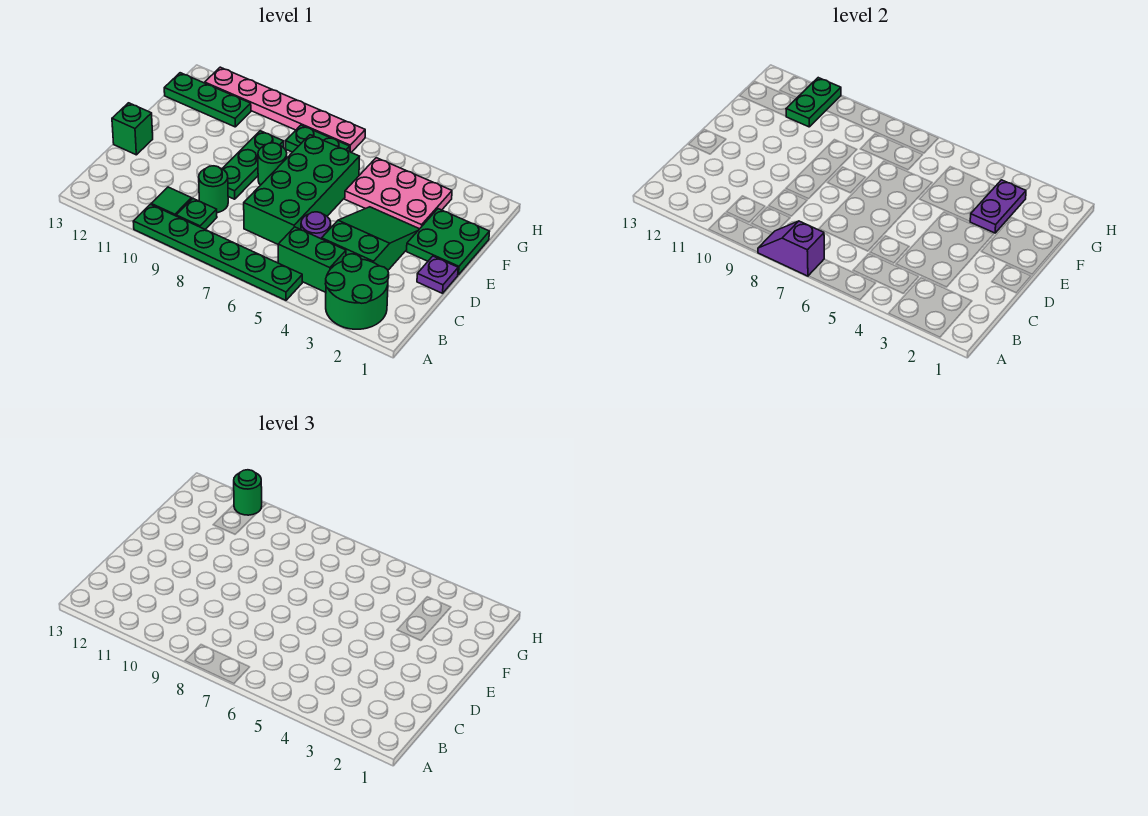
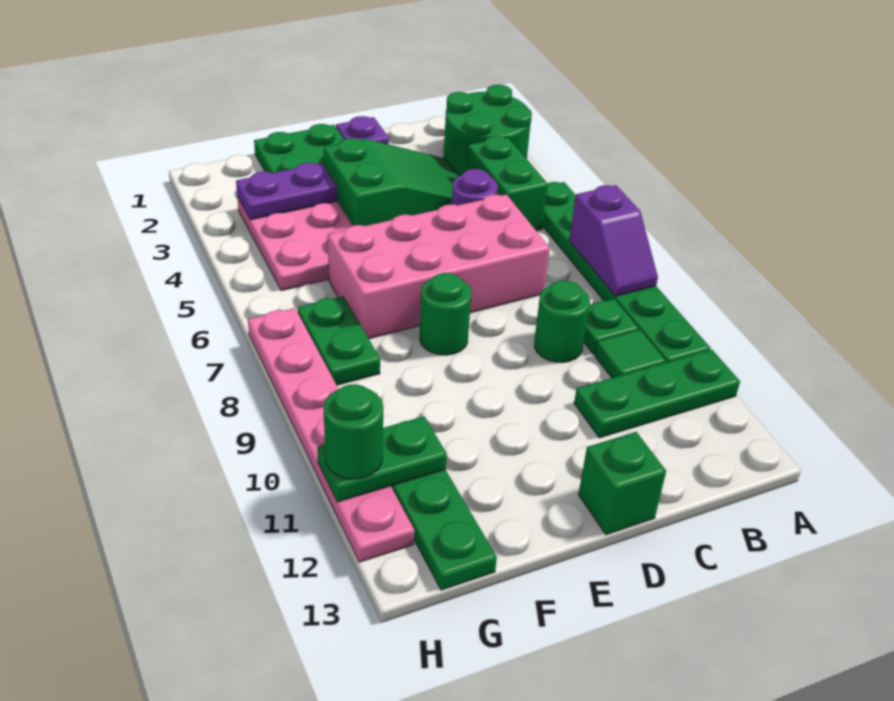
green 2x3 slope [322,207,419,270] -> green 2x3 slope turned to [324,138,459,226]
green 2x4 brick [244,135,360,244] -> pink 2x4 brick [328,194,550,339]
green 1x3 plate [222,131,284,199] -> green 1x3 plate moved to [574,350,740,438]

